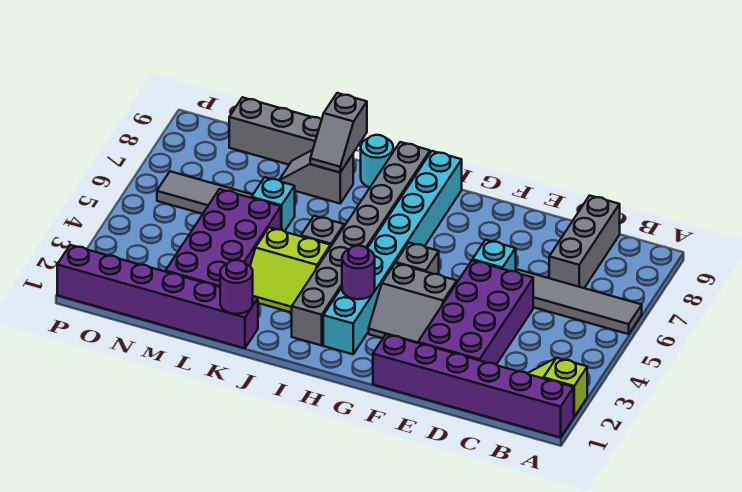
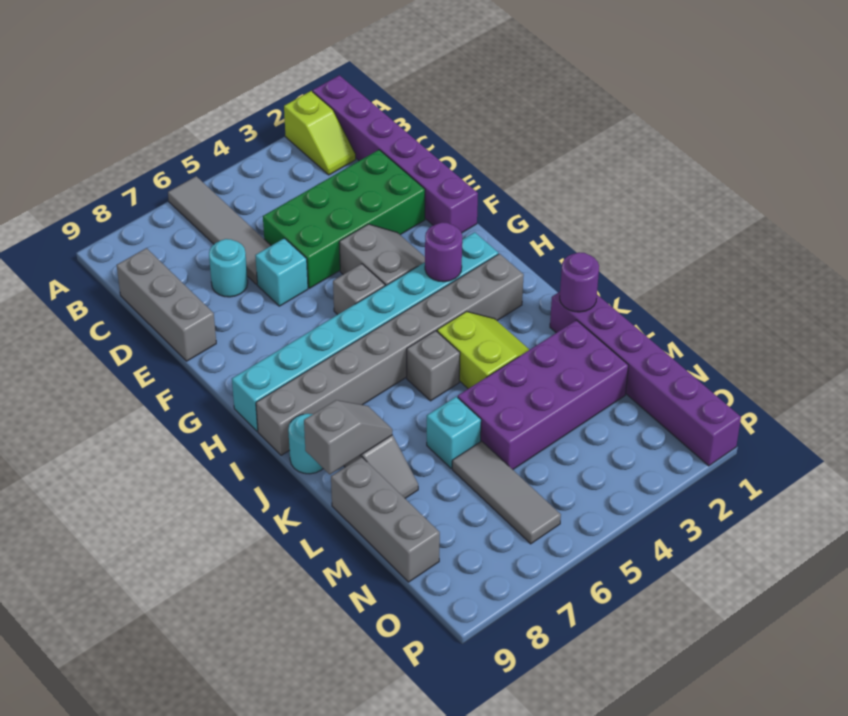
grey 1x3 brick [549,196,620,288] -> grey 1x3 brick turned to [117,248,216,361]
purple 2x4 brick [418,260,533,365] -> green 2x4 brick [263,150,425,288]
none -> cyan 1x1 round brick [209,239,248,297]

